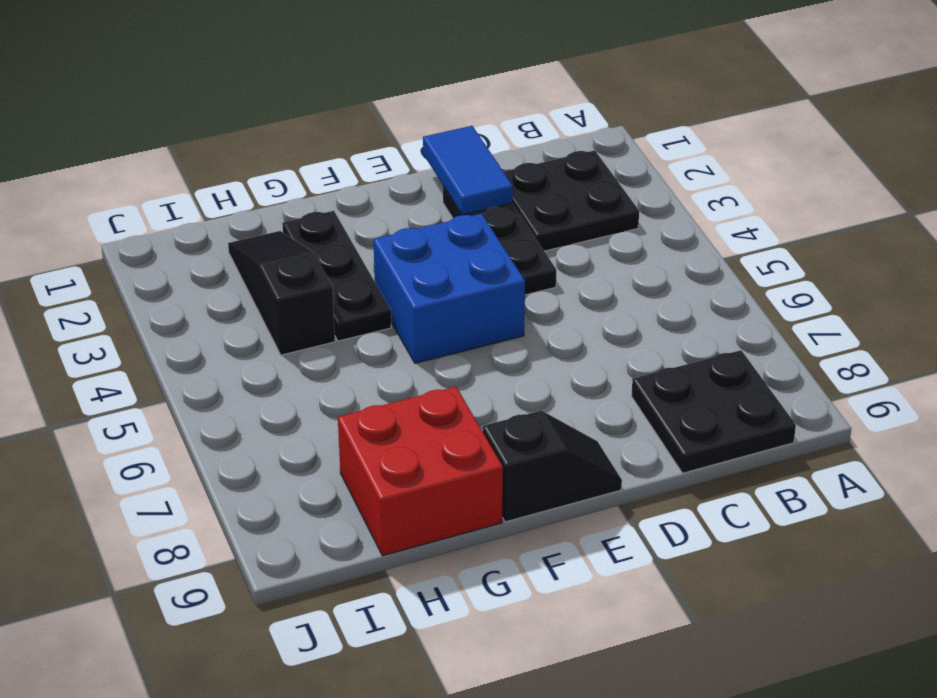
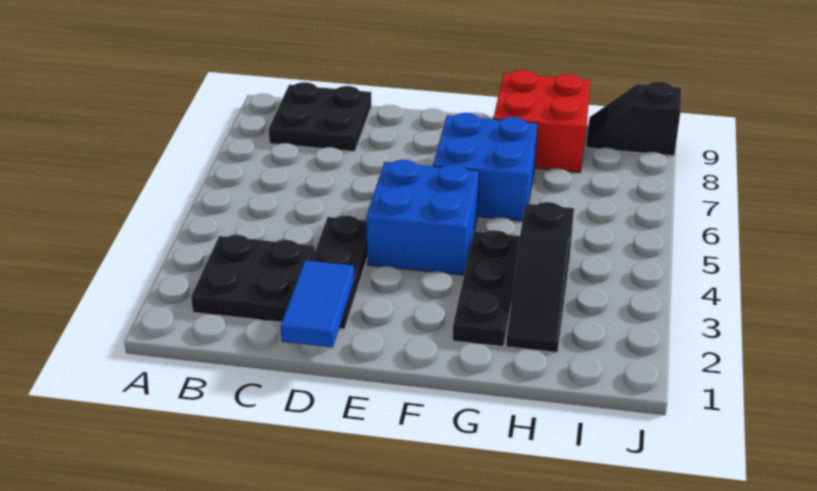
black 1x2 slope [483,411,622,522] -> black 1x2 slope moved to [586,81,681,156]
none -> blue 2x2 brick [433,113,537,221]

